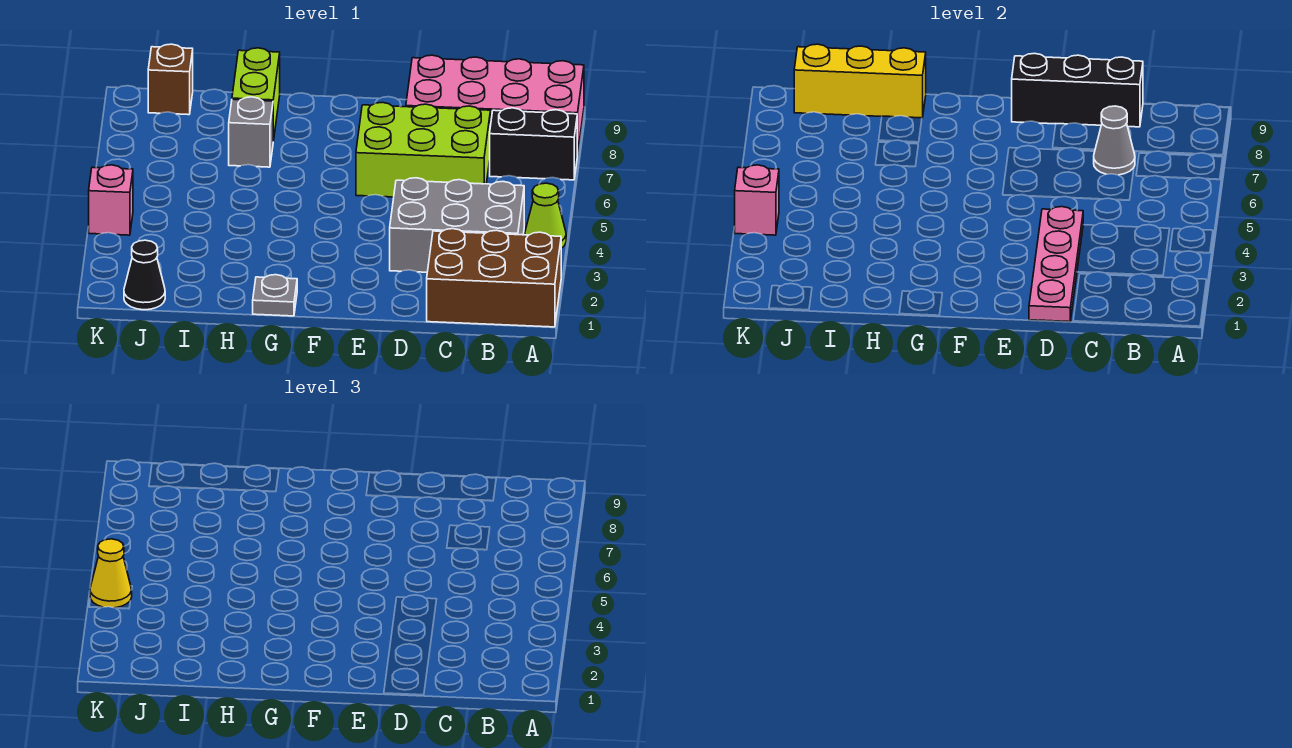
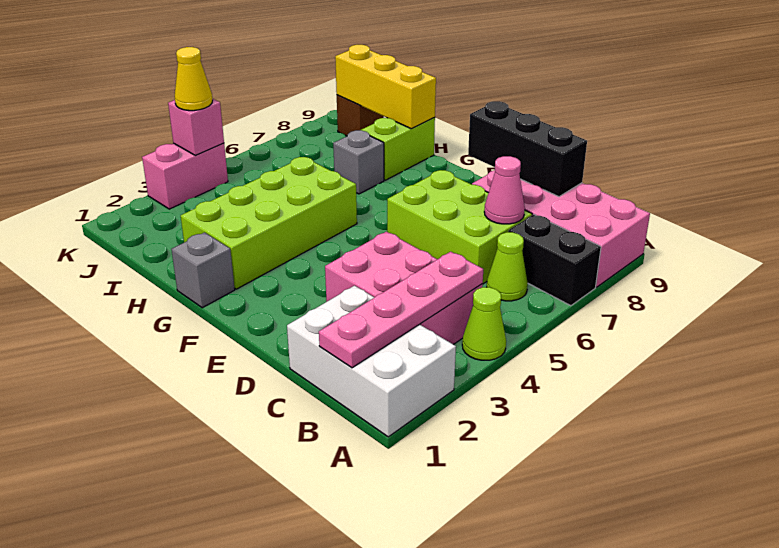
brown 2x3 brick [427,229,561,327] -> white 2x3 brick [287,286,456,437]
grey 2x3 brick [390,178,524,272] -> pink 2x3 brick [325,232,483,344]
none -> lime 1x1 cone [487,232,528,301]
grey 1x1 cone [1094,106,1135,175] -> pink 1x1 cone [484,156,525,224]
pink 1x4 plate [1029,207,1083,322] -> pink 1x4 plate moved to [319,252,483,368]
grey 1x1 plate [253,275,297,316] -> grey 1x1 brick [171,233,235,308]
none -> lime 2x4 brick [181,157,357,289]
black 1x1 cone [124,240,165,310] -> none
pink 1x1 brick [89,165,133,235] -> pink 1x2 brick [142,143,228,209]

